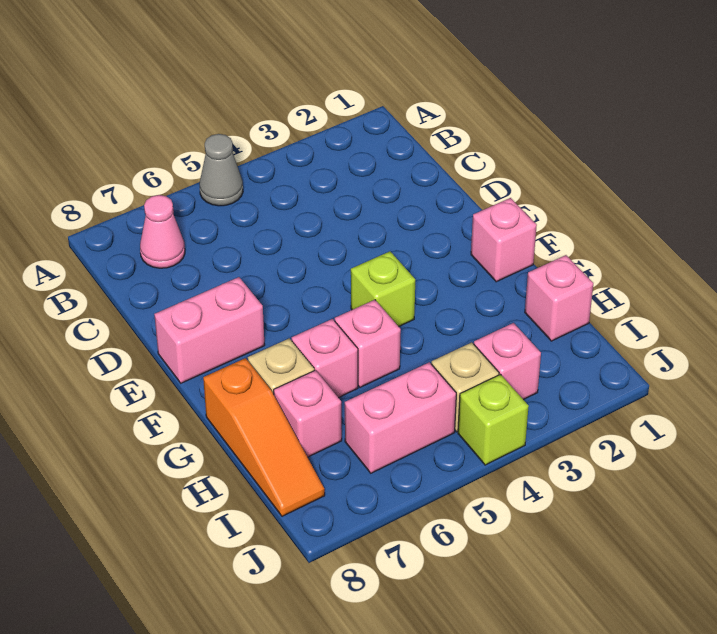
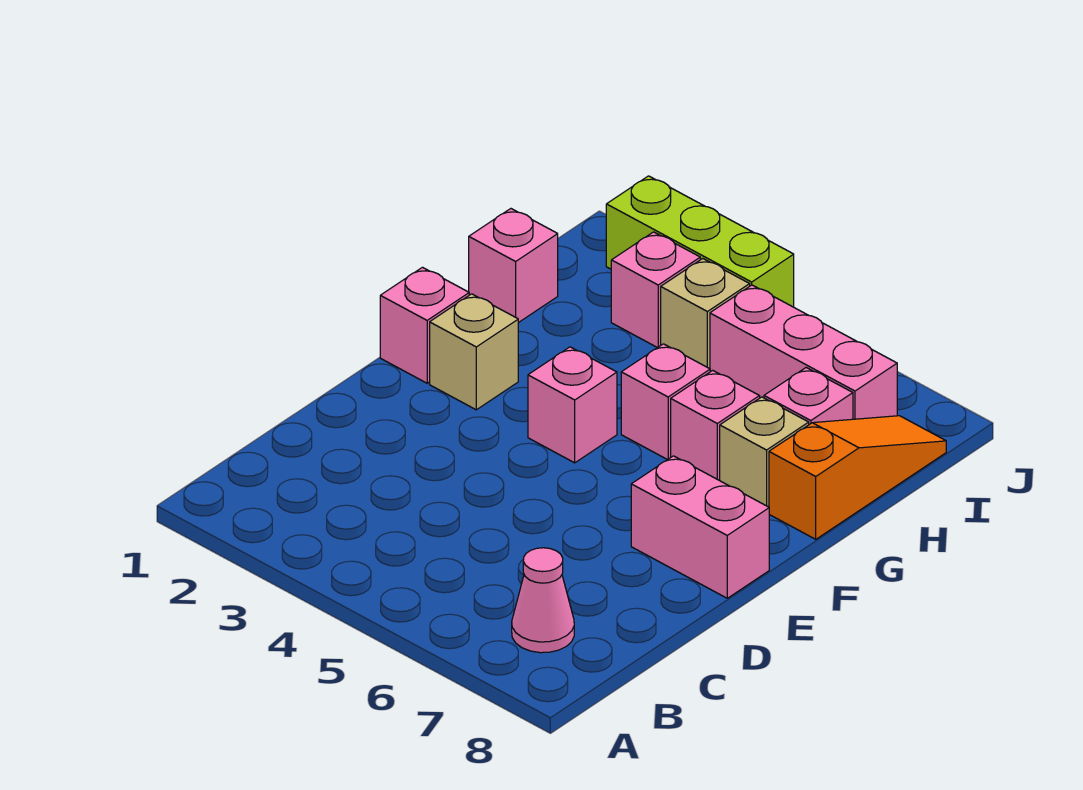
grey 1x1 cone [199,134,243,206] -> none
none -> tan 1x1 brick [430,294,518,410]
lime 1x1 brick [351,251,415,327] -> pink 1x1 brick [528,347,617,463]
pink 1x2 brick [345,362,456,473] -> pink 1x3 brick [710,285,897,419]
lime 1x1 brick [458,374,529,465] -> lime 1x3 brick [606,176,794,307]

